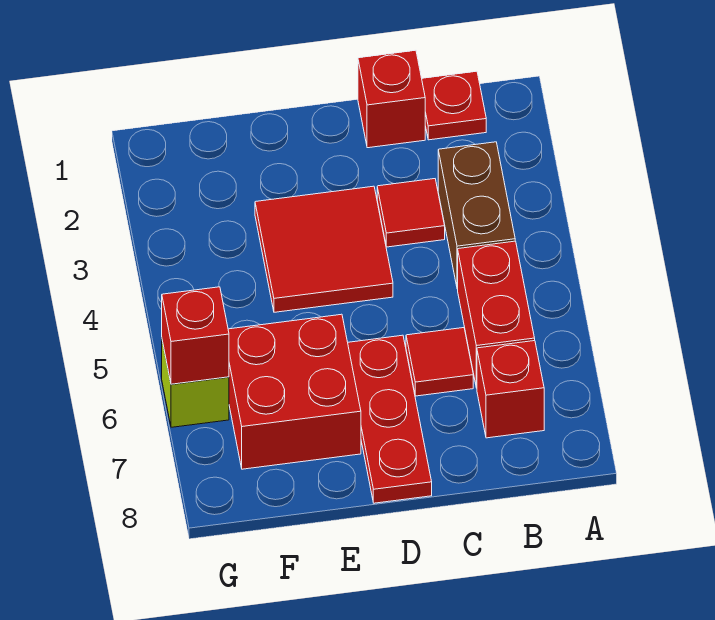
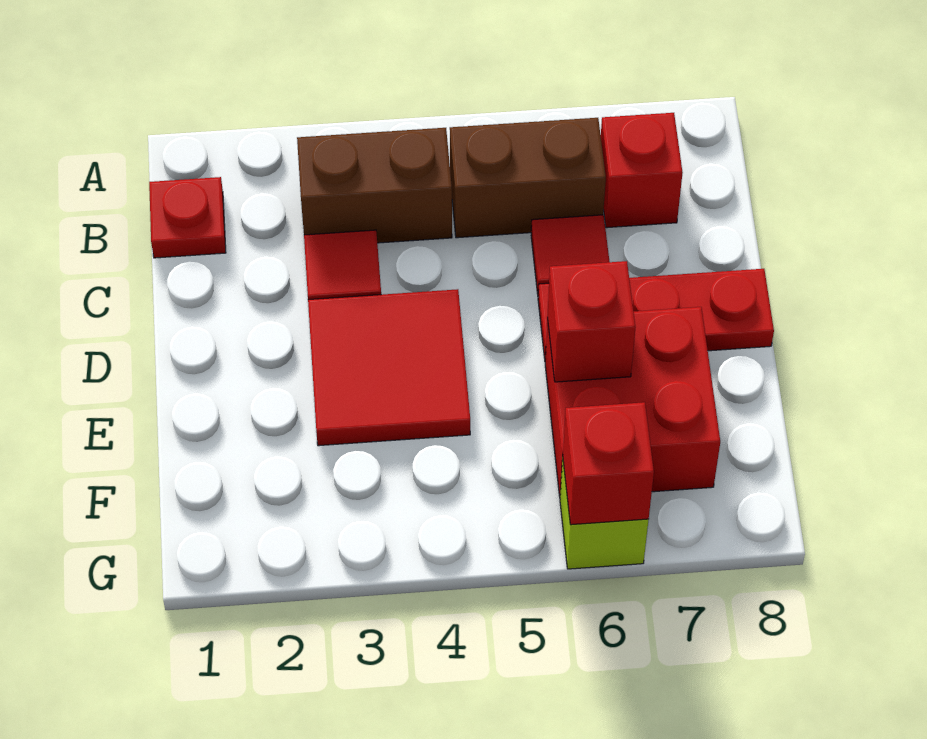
red 1x2 brick [458,241,535,388] -> brown 1x2 brick [450,118,606,238]
red 1x1 brick [358,50,425,148] -> red 1x1 brick moved to [547,261,635,382]

